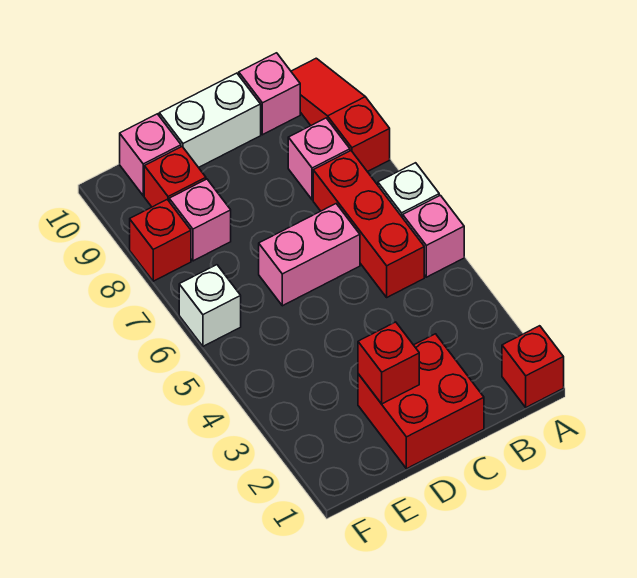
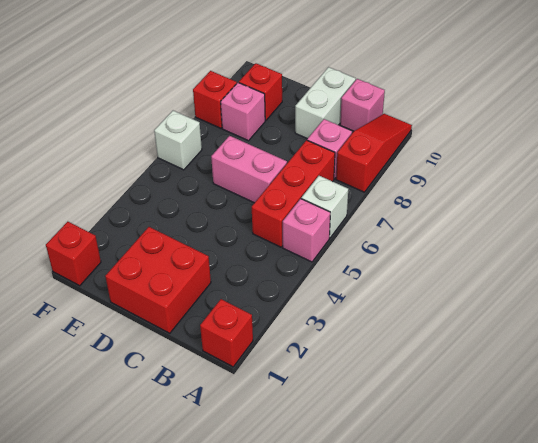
white 1x2 brick [159,73,261,167] -> white 1x2 brick turned to [295,67,356,139]
red 1x1 brick [358,322,419,404] -> red 1x1 brick moved to [46,222,101,286]
pink 1x1 brick [120,114,181,196] -> none

